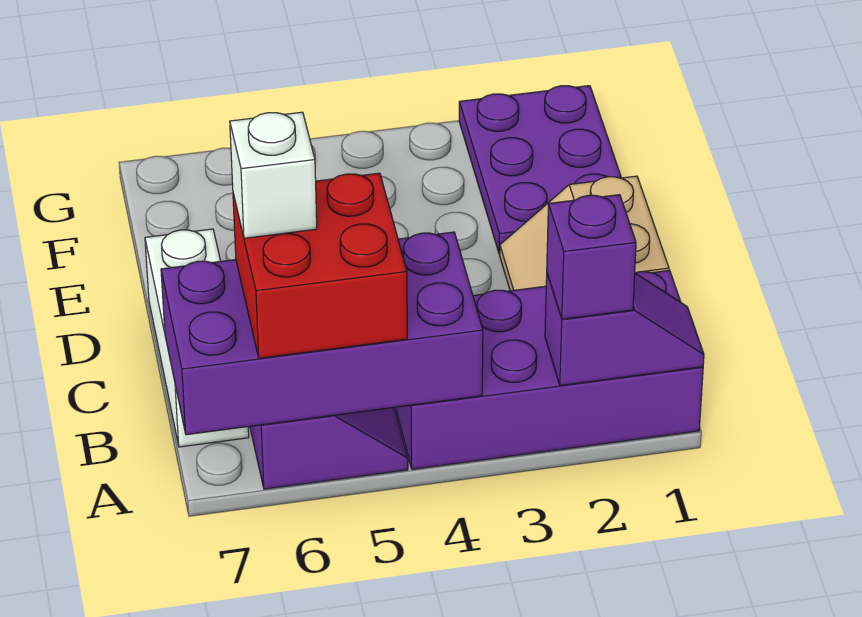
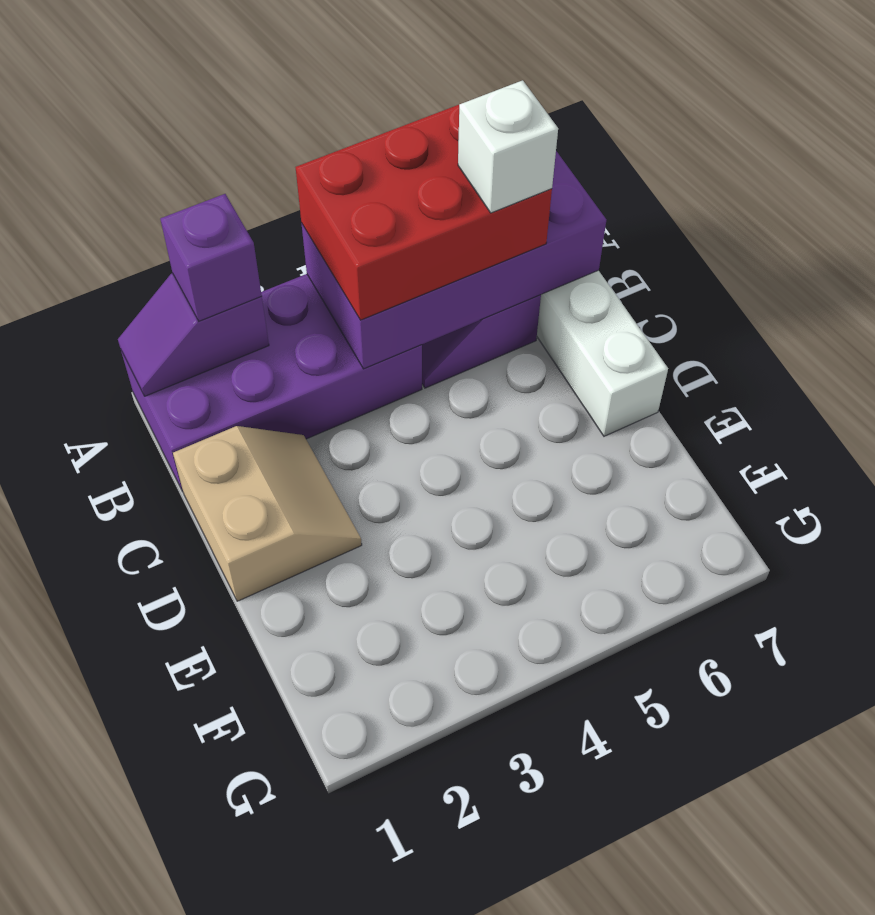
red 2x2 brick [233,173,407,358] -> red 2x3 brick [296,105,552,320]
purple 2x3 plate [459,86,621,254] -> none

